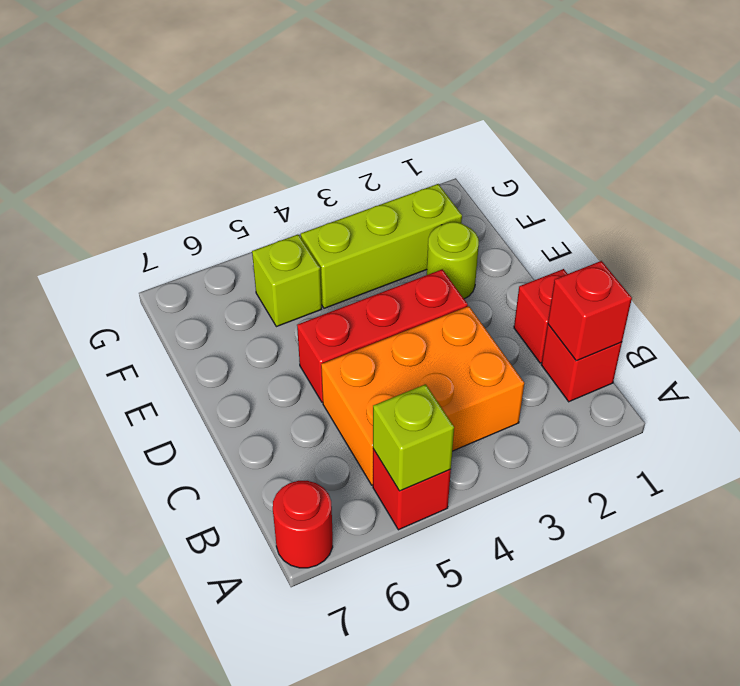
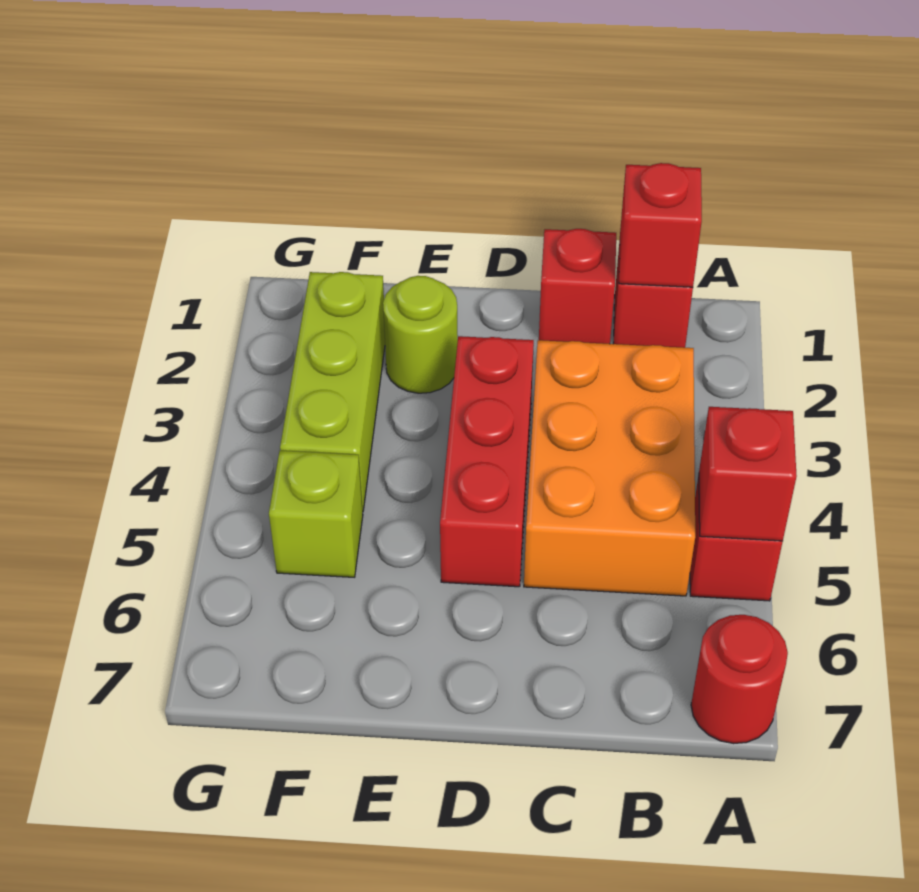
lime 1x1 brick [373,384,454,491] -> red 1x1 brick [699,407,797,541]

